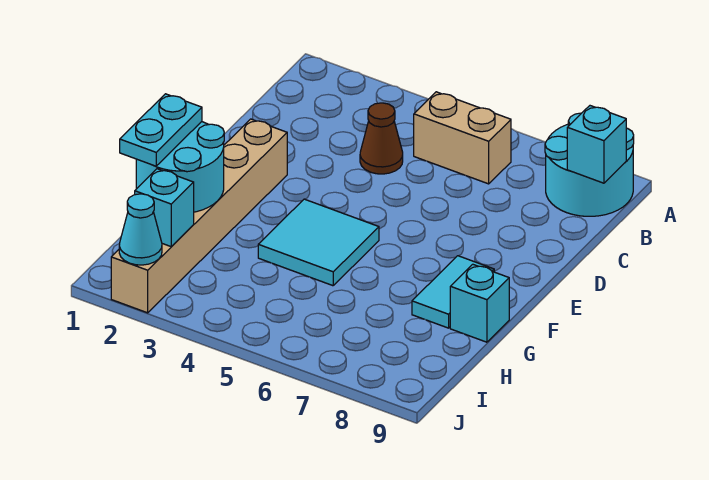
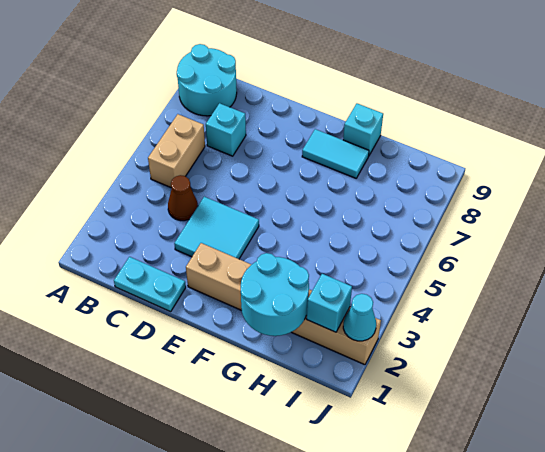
cyan 1x1 brick [567,106,626,183] -> cyan 1x1 brick moved to [206,103,246,156]
cyan 2x2 tile [258,199,379,286] -> cyan 2x2 tile moved to [174,197,259,259]
cyan 1x2 plate [120,94,202,166] -> cyan 1x2 plate moved to [114,257,186,312]

